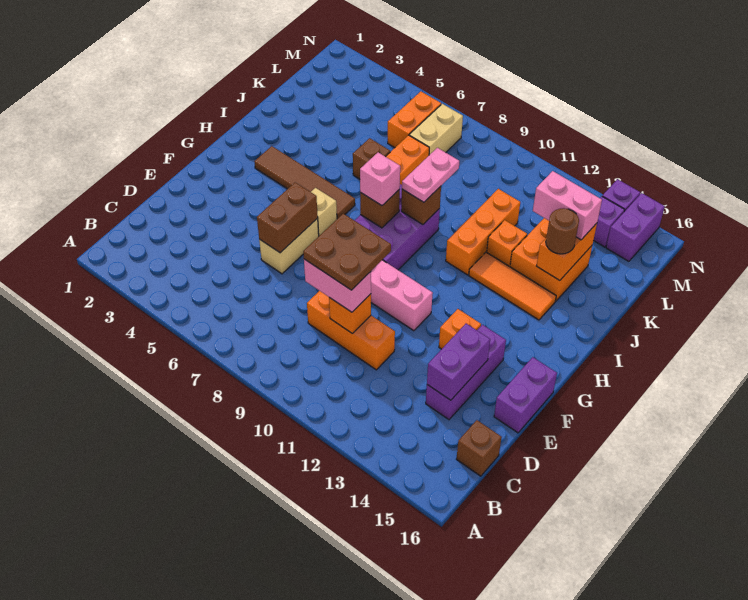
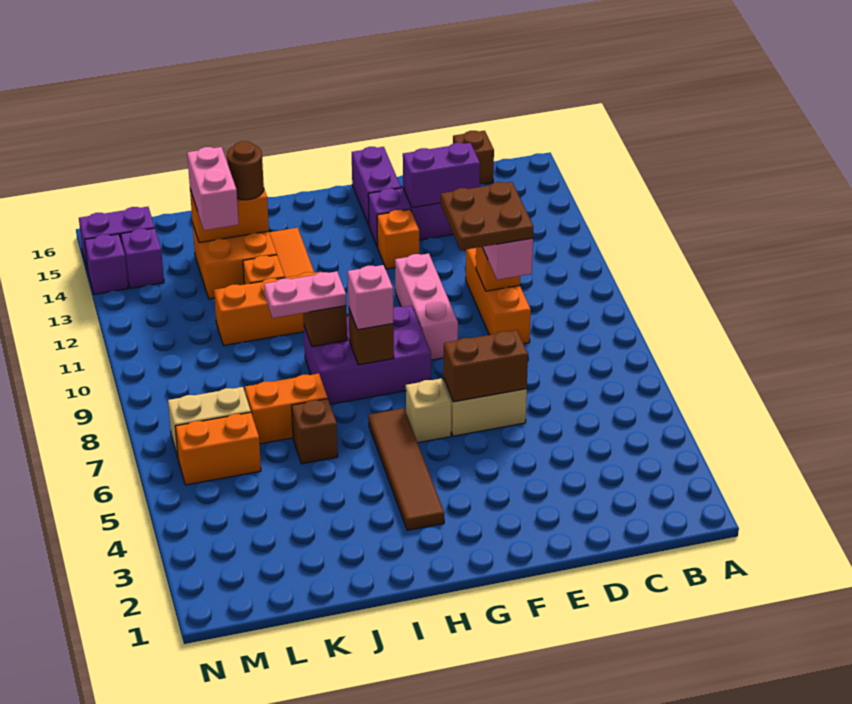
purple 1x2 brick [494,357,557,433] -> purple 1x2 brick turned to [352,147,401,225]

